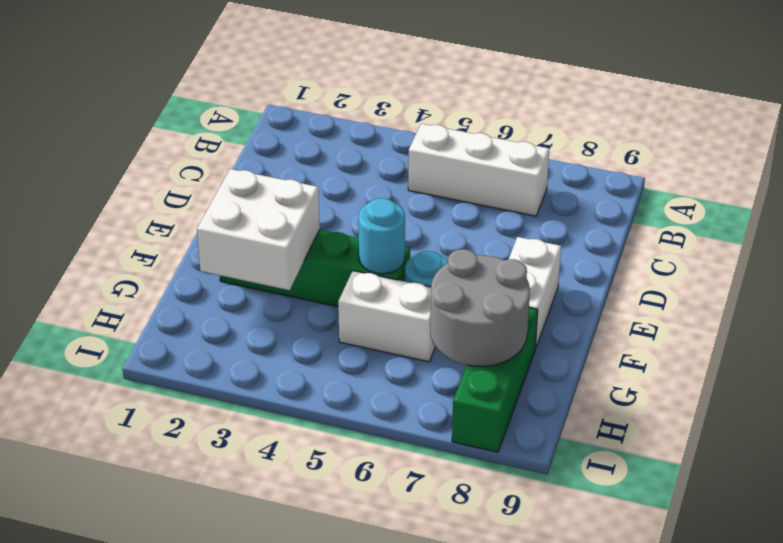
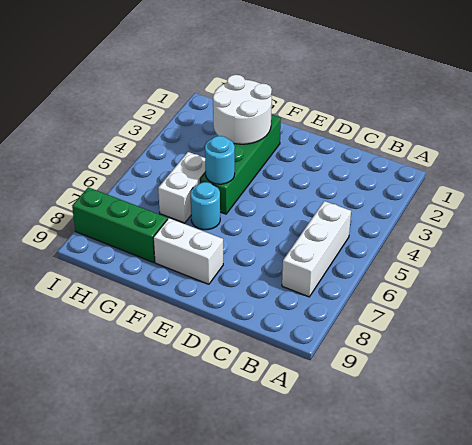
white 2x2 brick [197,169,320,290] -> white 2x2 round brick [213,75,272,144]
grey 2x2 round brick [430,249,530,366] -> none

